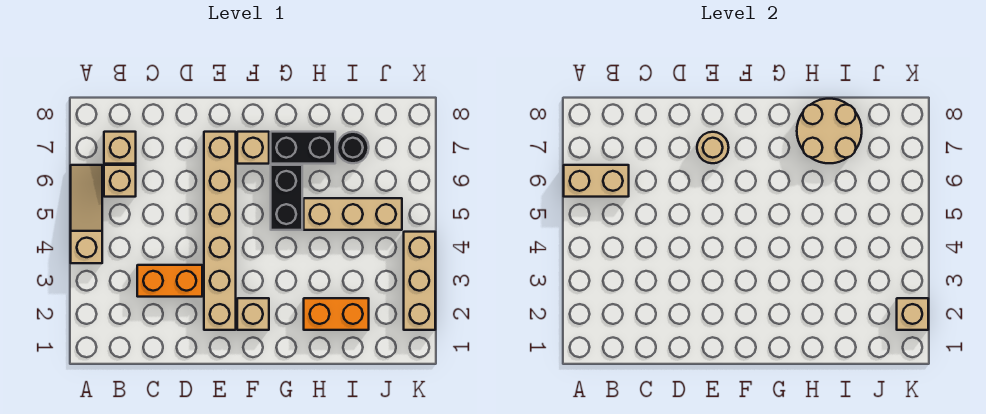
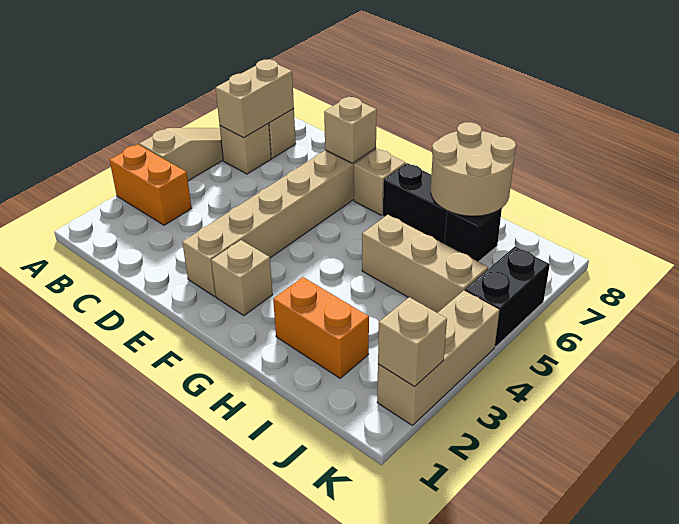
tan 1x2 brick [564,165,629,197] -> tan 1x2 brick turned to [216,59,294,138]
orange 1x2 brick [137,265,202,297] -> orange 1x2 brick moved to [110,144,192,225]
tan 1x1 round brick [697,132,729,163] -> tan 1x1 brick [324,97,377,163]
black 1x2 brick [271,165,302,230] -> black 1x2 brick moved to [465,247,550,347]
black 1x1 round brick [337,132,369,163] -> black 1x1 brick [444,208,502,262]

